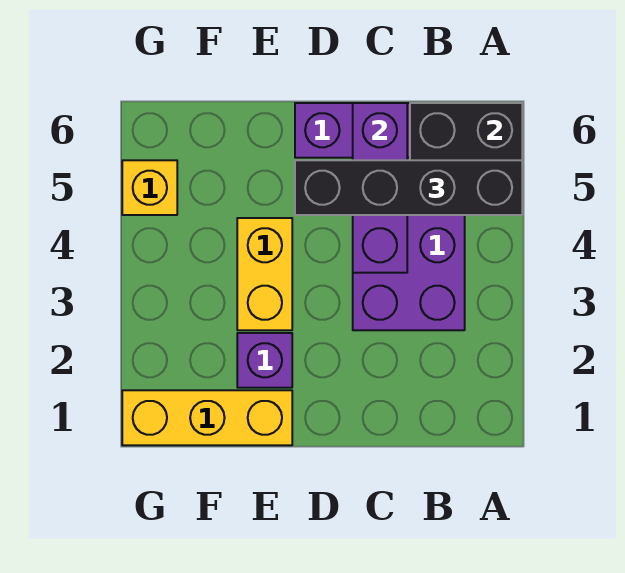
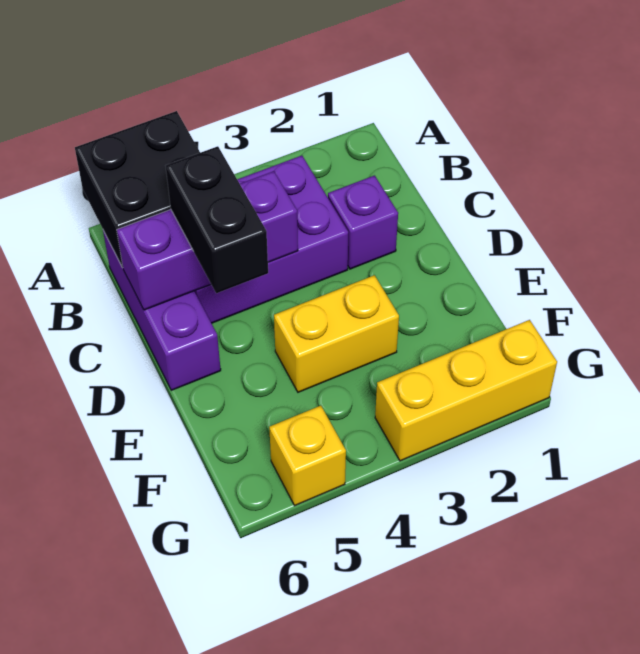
black 1x4 brick [295,160,522,215] -> black 1x2 brick [166,146,268,293]
yellow 1x3 brick [122,390,292,445] -> yellow 1x3 brick turned to [375,320,557,461]
purple 1x1 brick [237,333,292,388] -> purple 1x1 brick moved to [328,176,398,269]

